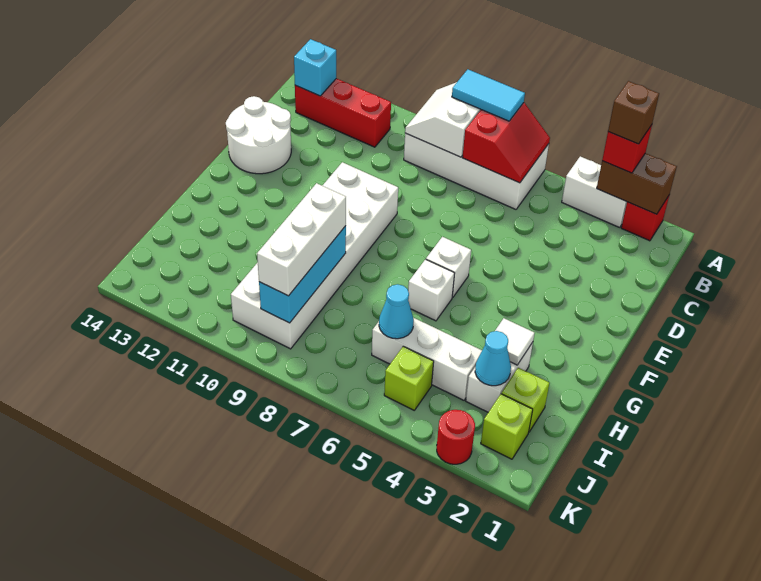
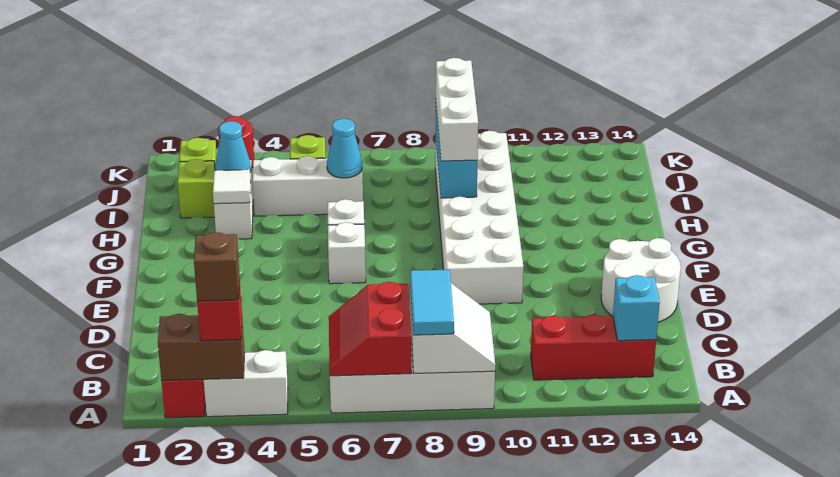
cyan 1x2 tile [452,69,525,121] -> cyan 1x2 tile turned to [410,270,454,335]

